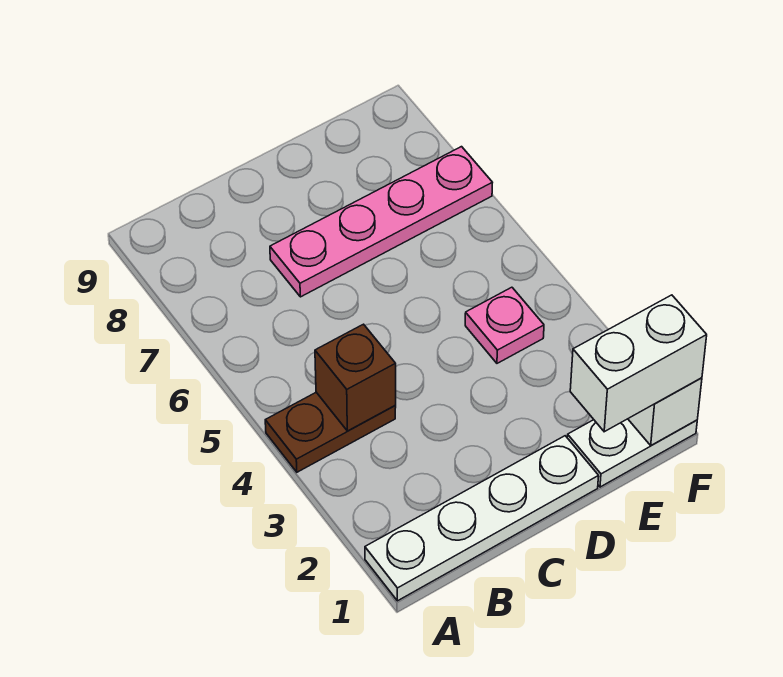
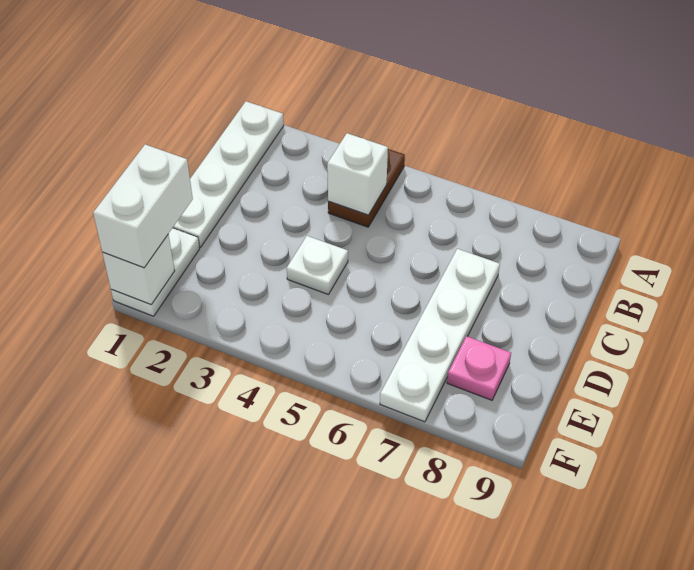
brown 1x1 brick [315,324,396,431] -> white 1x1 brick [327,133,388,215]
pink 1x4 plate [270,147,493,297] -> white 1x4 plate [380,249,500,422]
none -> white 1x1 plate [287,236,348,295]
pink 1x1 plate [465,287,544,363] -> pink 1x1 plate moved to [447,336,511,400]

